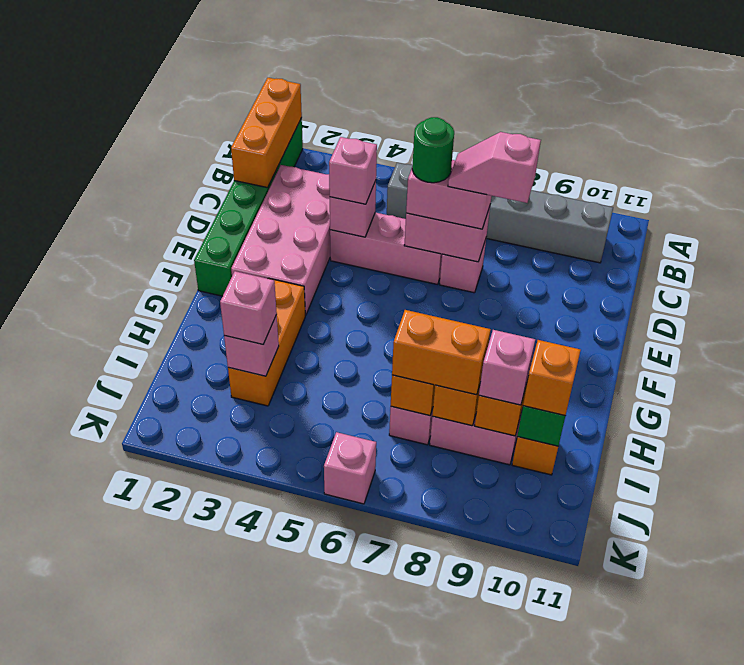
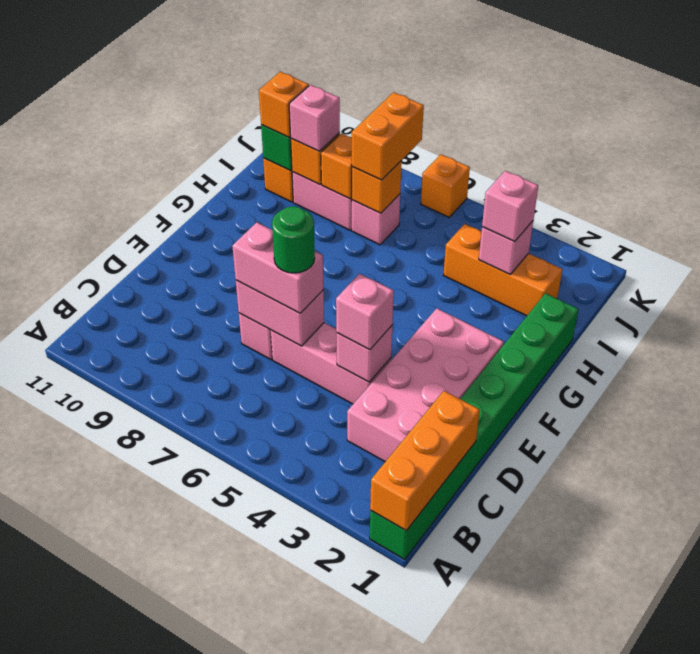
green 1x6 brick [194,118,303,296] -> green 1x8 brick [370,293,578,559]
grey 1x6 brick [387,163,613,263] -> none
pink 1x2 slope [448,132,541,203] -> none
orange 1x3 brick [228,278,305,406] -> orange 1x3 brick turned to [443,224,562,316]
orange 1x2 brick [392,310,491,395] -> orange 1x2 brick turned to [352,92,424,180]
pink 1x1 brick [324,432,376,504] -> orange 1x1 brick [421,154,470,217]

